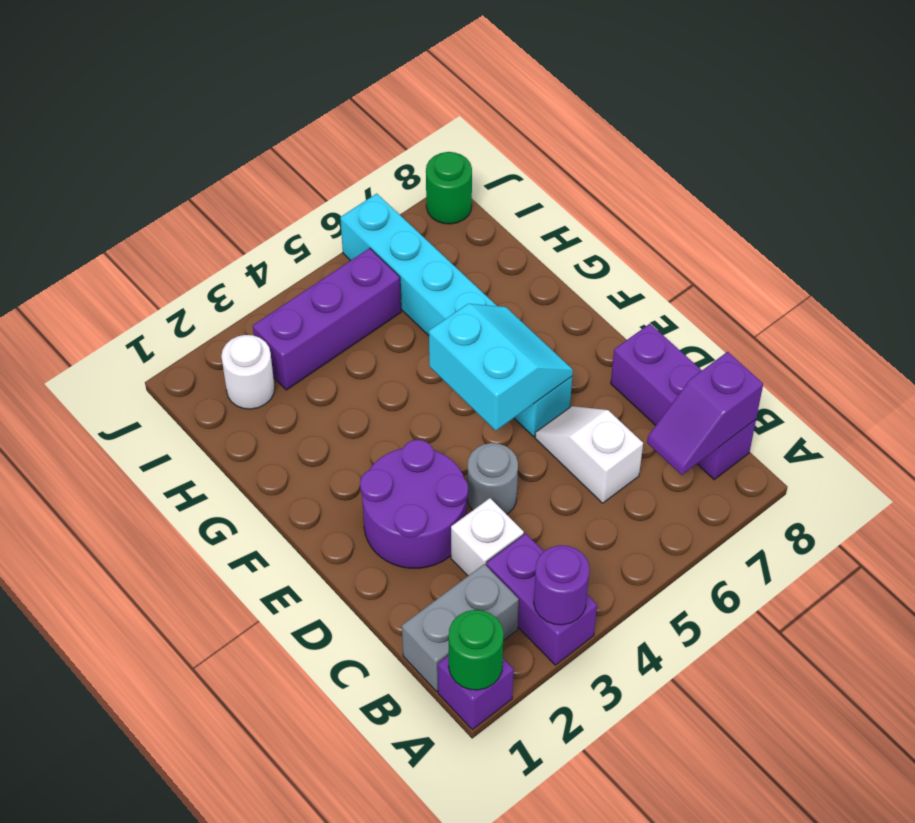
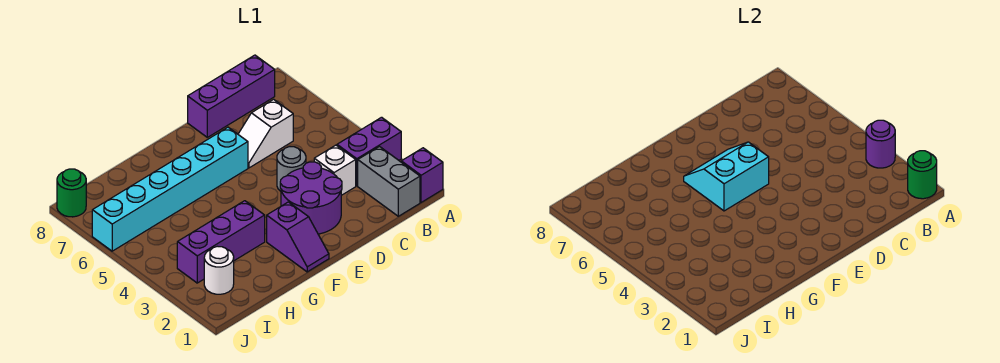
purple 1x2 slope [647,352,763,475] -> purple 1x2 slope moved to [267,202,329,272]
purple 1x3 brick [253,248,401,390] -> purple 1x3 brick turned to [177,201,265,283]

